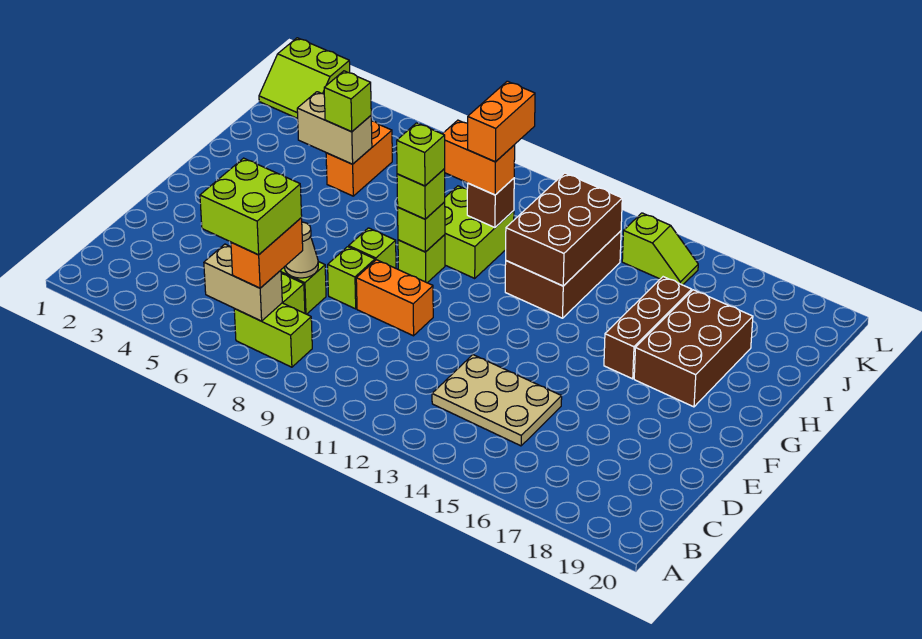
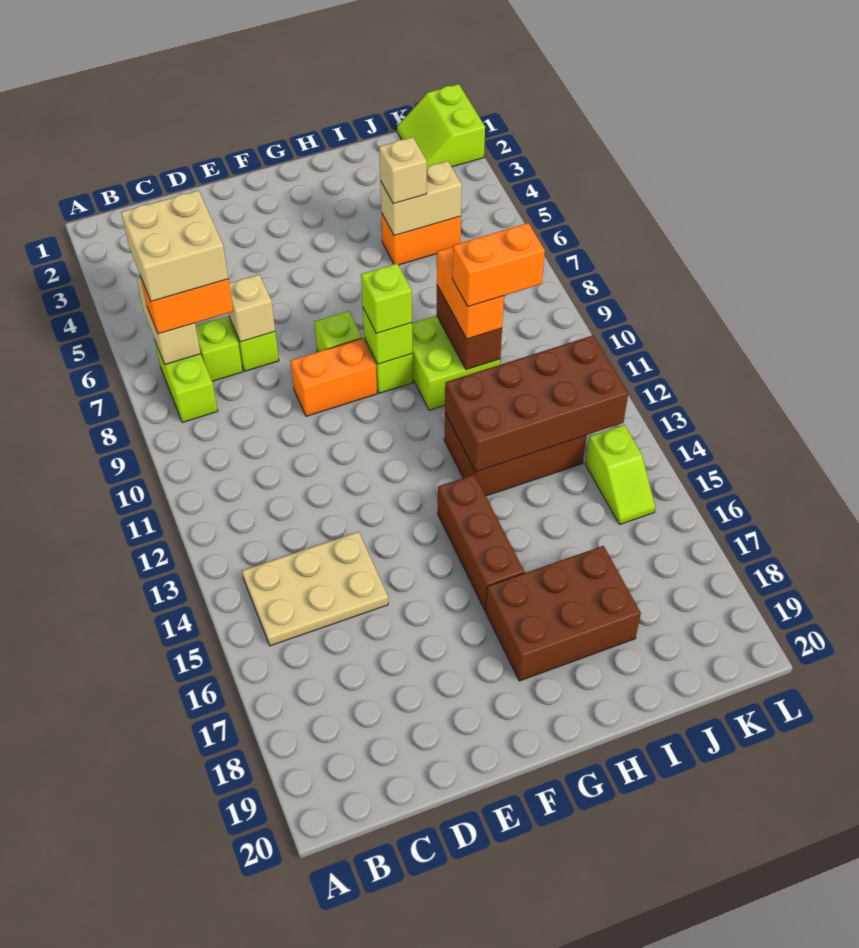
lime 2x2 brick [200,158,302,255] -> tan 2x2 brick [121,190,228,301]
tan 2x3 plate [432,355,562,446] -> tan 2x3 plate turned to [242,532,388,646]
tan 1x1 cone [284,222,318,278] -> tan 1x1 brick [228,275,275,342]
lime 1x1 brick [328,247,375,309] -> none
orange 1x2 brick [356,260,433,336] -> orange 1x2 brick turned to [291,338,377,416]
lime 1x1 brick [397,123,445,186] -> none
brown 1x3 brick [604,277,692,379] -> brown 1x3 brick turned to [438,475,524,611]
brown 2x3 brick [506,173,622,286] -> brown 2x4 brick [445,335,628,472]
tan 1x2 brick [297,92,372,164] -> tan 1x2 brick turned to [380,161,462,236]
lime 1x1 brick [324,71,371,132] -> tan 1x1 brick [379,137,427,204]
brown 1x1 brick [467,178,514,228] -> brown 1x2 brick [437,286,502,370]

